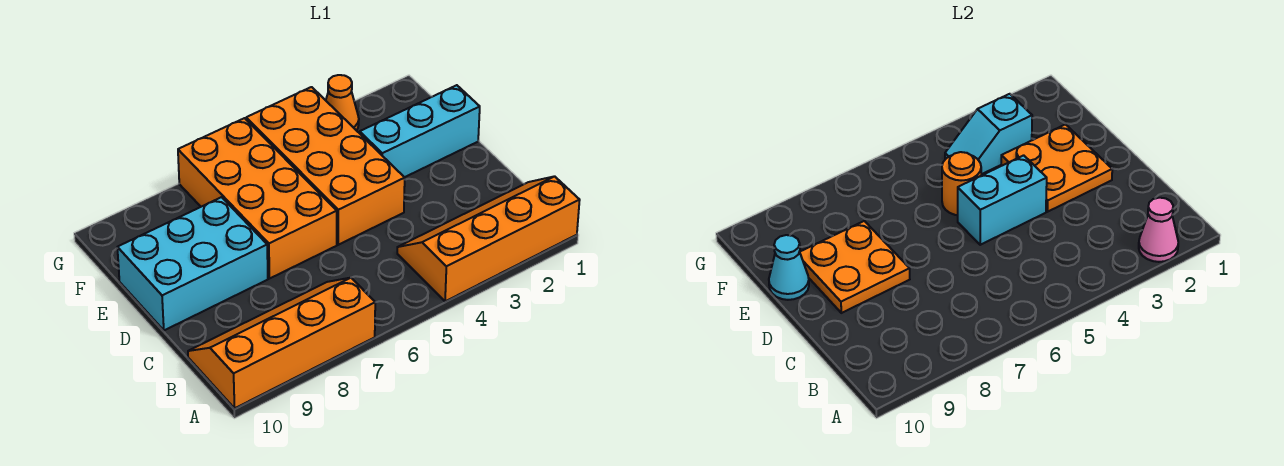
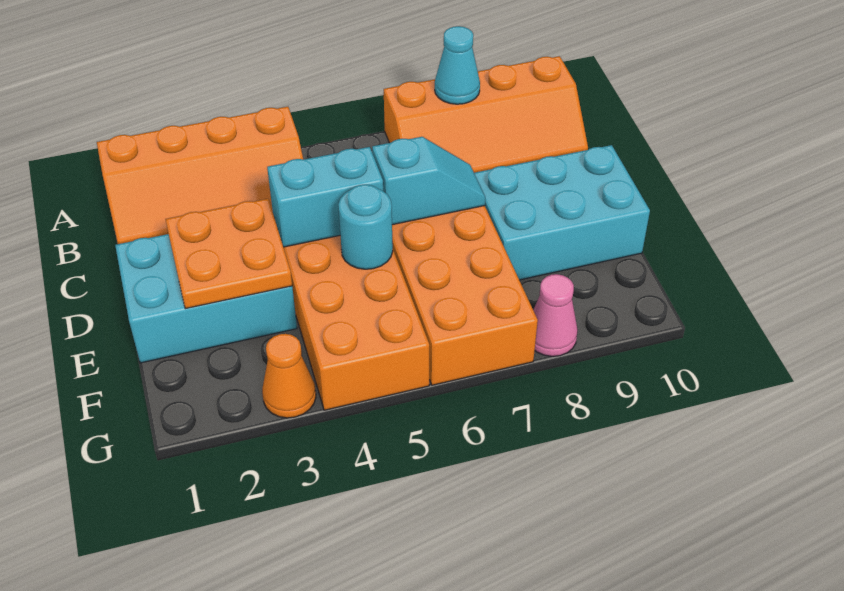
pink 1x1 cone [1139,198,1178,262] -> pink 1x1 cone moved to [533,274,578,356]
orange 2x2 plate [800,221,910,313] -> none
cyan 1x3 brick [360,85,480,177] -> cyan 2x3 brick [115,234,297,363]
orange 1x1 round brick [942,152,981,215] -> cyan 1x1 round brick [338,185,393,269]
cyan 1x1 cone [769,235,809,300] -> cyan 1x1 cone moved to [435,26,480,104]
cyan 1x2 slope [945,94,1032,174] -> cyan 1x2 slope moved to [372,137,485,225]

